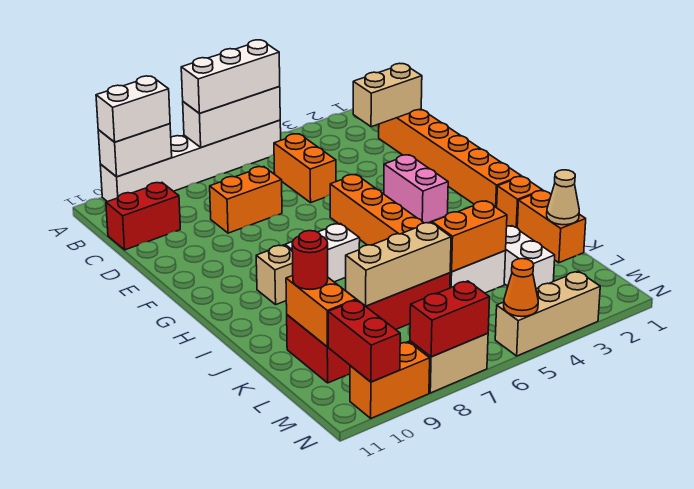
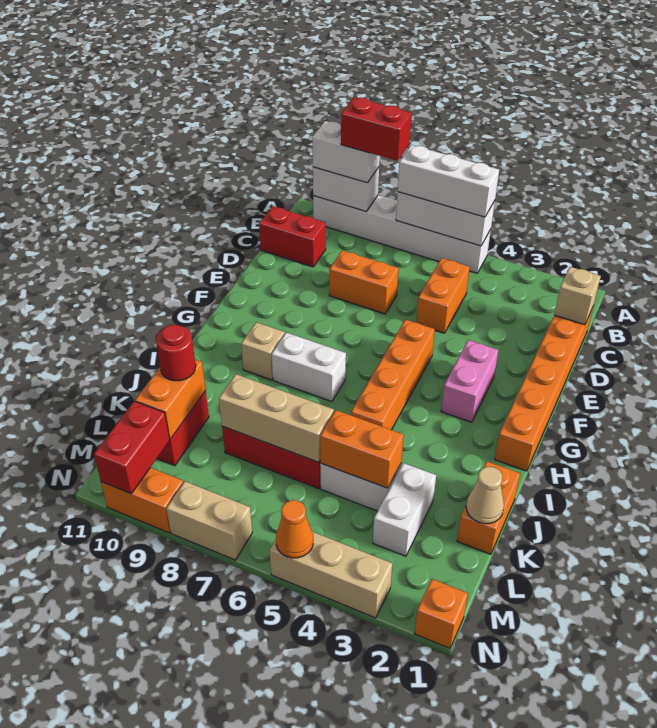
tan 1x2 brick [353,63,422,127] -> tan 1x1 brick [554,267,601,325]
orange 1x1 brick [497,176,542,228] -> orange 1x1 brick moved to [414,579,468,649]
red 1x2 brick [410,281,490,357] -> red 1x2 brick moved to [341,97,412,161]

